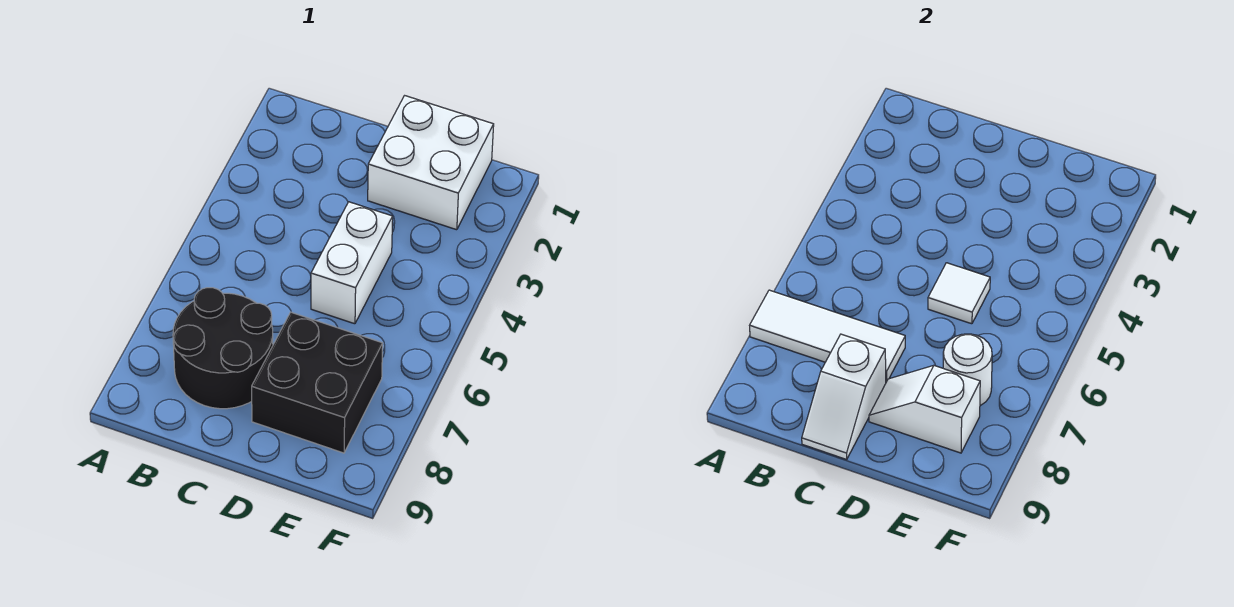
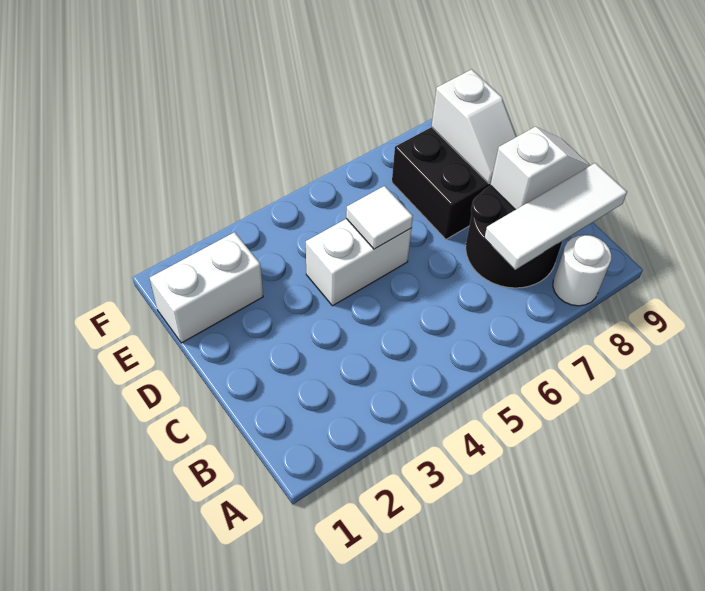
white 1x3 tile [750,290,905,382] -> white 1x3 tile turned to [484,163,627,270]
white 2x2 brick [368,96,494,230] -> white 1x2 brick [150,232,263,343]
white 1x1 round brick [943,334,992,406] -> white 1x1 round brick moved to [553,235,611,306]

